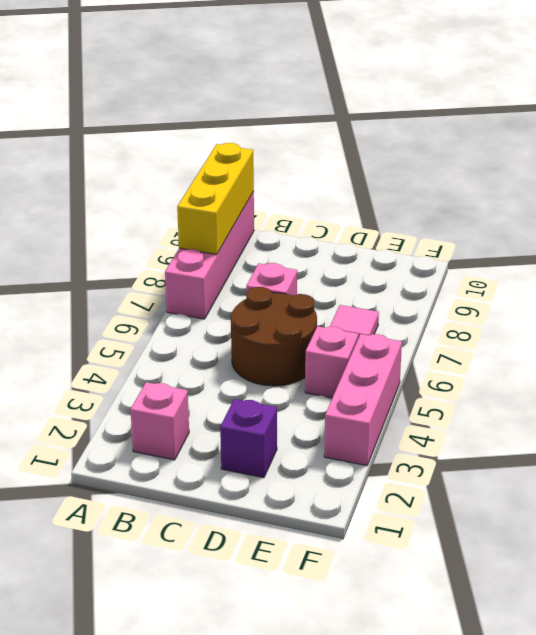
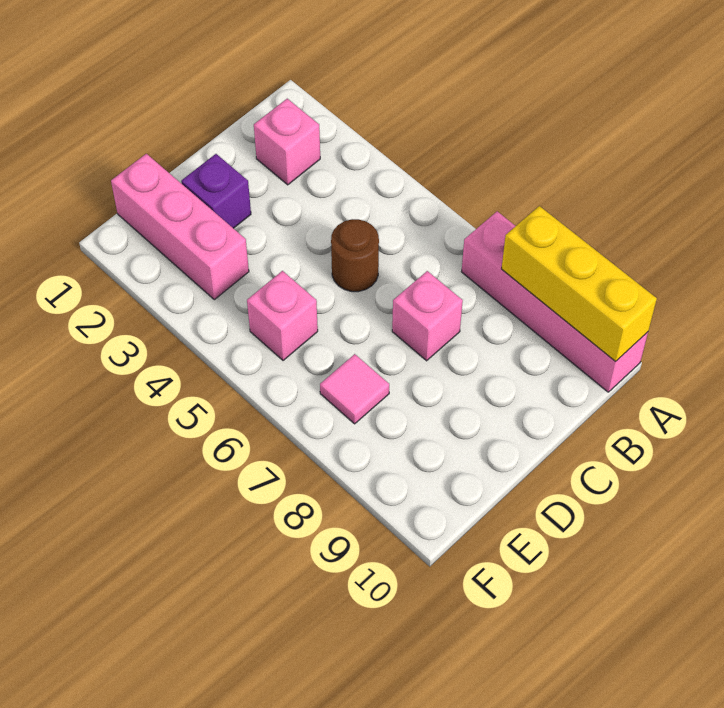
brown 2x2 round brick [231,287,317,386] -> brown 1x1 round brick [331,219,379,292]
pink 1x3 brick [324,334,402,466] -> pink 1x3 brick moved to [111,154,249,300]

